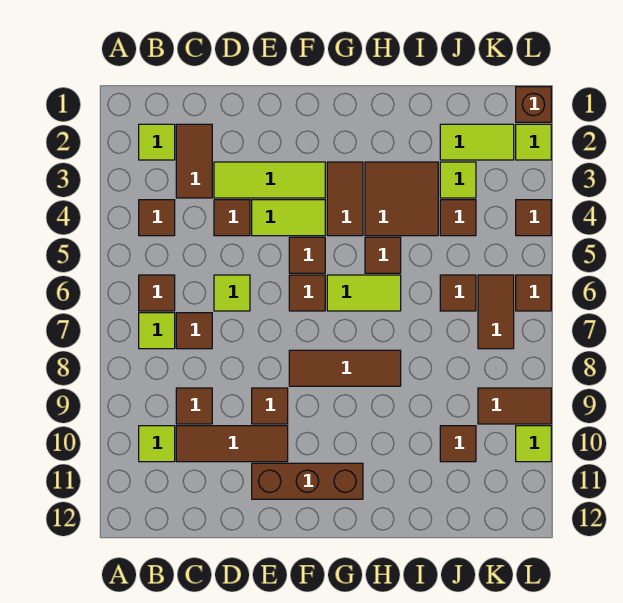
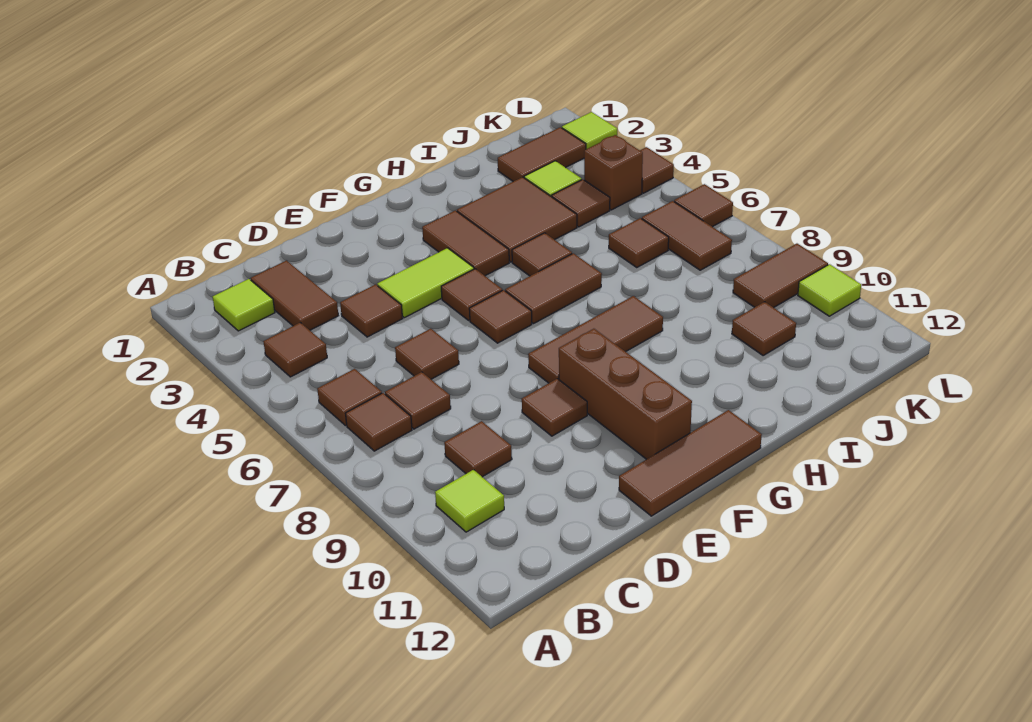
lime 1x1 tile [139,313,175,349] -> brown 1x1 tile [345,393,412,451]
brown 1x3 tile [176,426,288,462] -> brown 1x3 tile moved to [619,410,762,516]
lime 1x3 tile [214,162,325,198] -> none
lime 1x1 tile [214,275,250,311] -> brown 1x1 tile [395,328,459,379]
brown 1x3 brick [252,463,363,499] -> brown 1x3 brick turned to [559,329,692,459]
lime 1x2 tile [327,275,401,311] -> brown 1x2 tile [505,253,602,324]
lime 1x2 tile [440,124,514,160] -> brown 1x2 tile [498,127,586,181]
brown 1x1 brick [516,87,551,122] -> brown 1x1 brick moved to [584,135,643,210]

